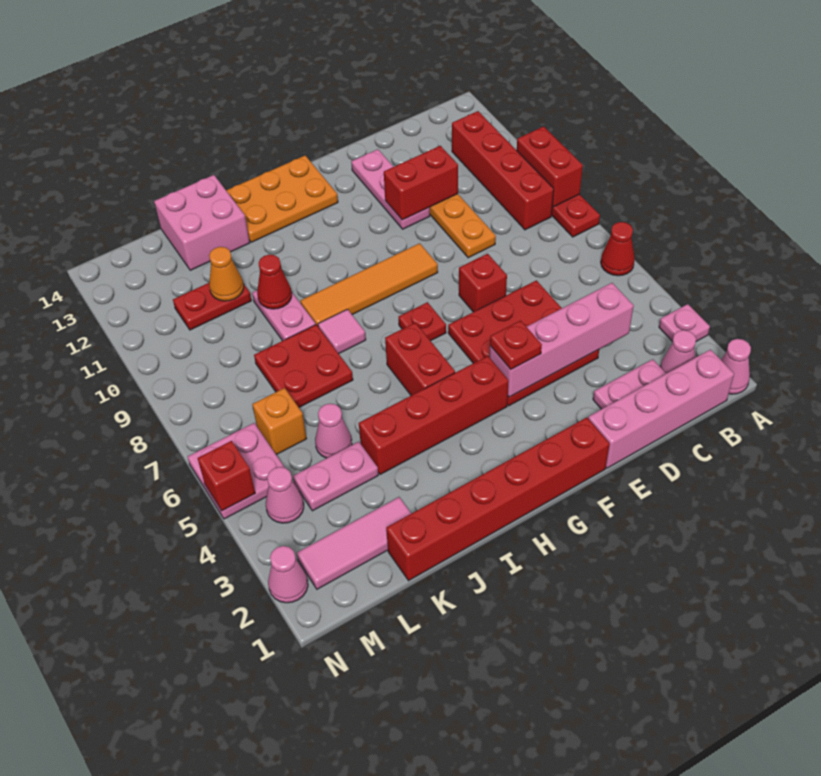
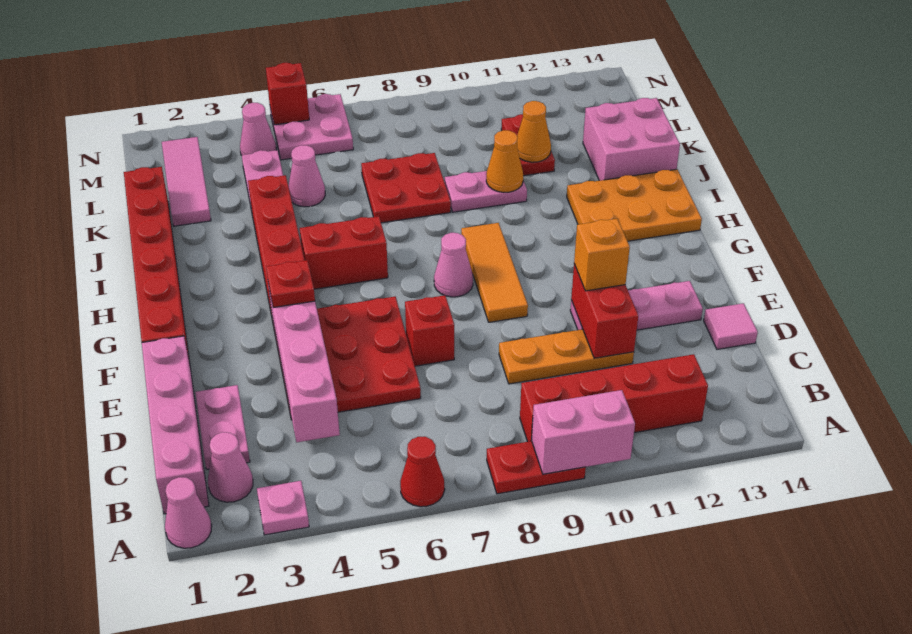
red 1x2 brick [517,126,583,207] -> pink 1x2 brick [532,390,635,474]
orange 1x4 tile [300,243,438,326] -> orange 1x3 tile [461,223,528,322]
red 1x1 plate [399,302,446,341] -> none
orange 2x3 plate [226,156,338,242] -> orange 2x3 plate turned to [567,169,702,241]
pink 1x1 tile [318,309,366,354] -> pink 1x1 tile moved to [704,303,758,349]
red 1x1 cone [257,255,292,309] -> orange 1x1 cone [486,130,523,192]
orange 1x1 brick [252,388,307,455] -> orange 1x1 brick moved to [574,219,630,291]
pink 1x1 cone [268,546,308,603] -> pink 1x1 cone moved to [434,233,473,297]

